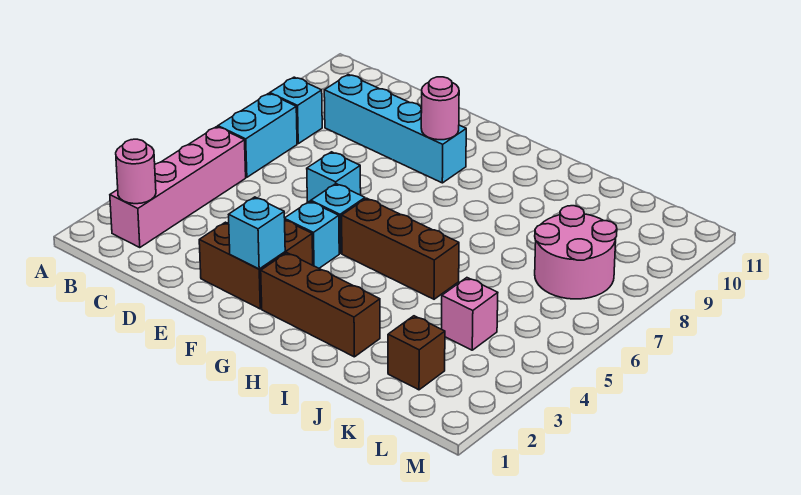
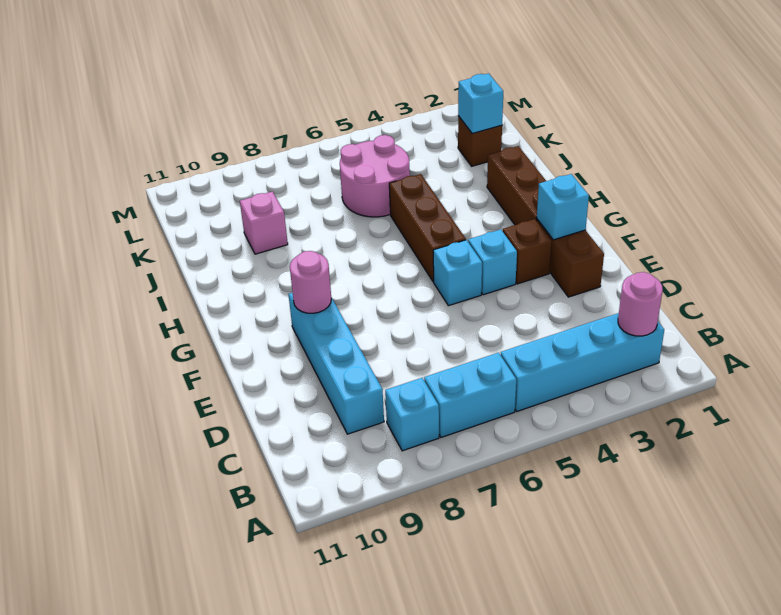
pink 1x4 brick [110,127,246,248] -> cyan 1x4 brick [501,313,664,412]
cyan 1x1 brick [307,152,361,202] -> cyan 1x1 brick moved to [458,73,503,134]
pink 1x1 brick [442,278,498,350] -> pink 1x1 brick moved to [240,191,288,254]
pink 2x2 round brick [535,206,617,299] -> pink 2x2 round brick moved to [340,135,410,217]

